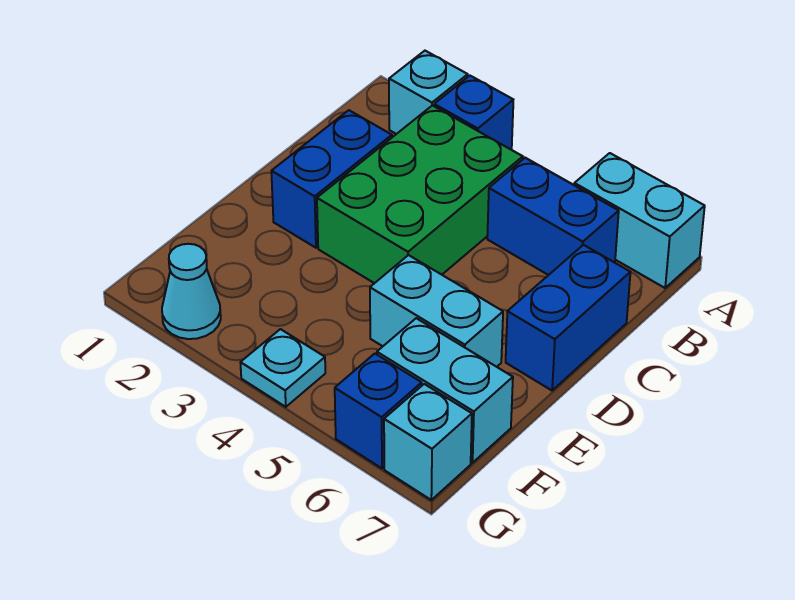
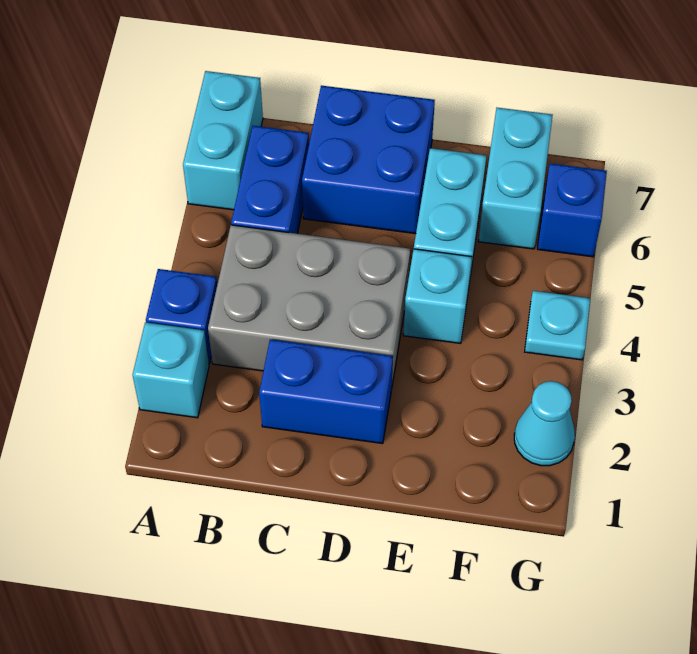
green 2x3 brick [317,106,523,283] -> grey 2x3 brick [208,225,410,385]
blue 1x2 brick [506,245,630,390] -> blue 2x2 brick [302,86,435,234]
cyan 1x1 brick [384,384,472,500] -> cyan 1x1 brick moved to [403,249,472,344]

